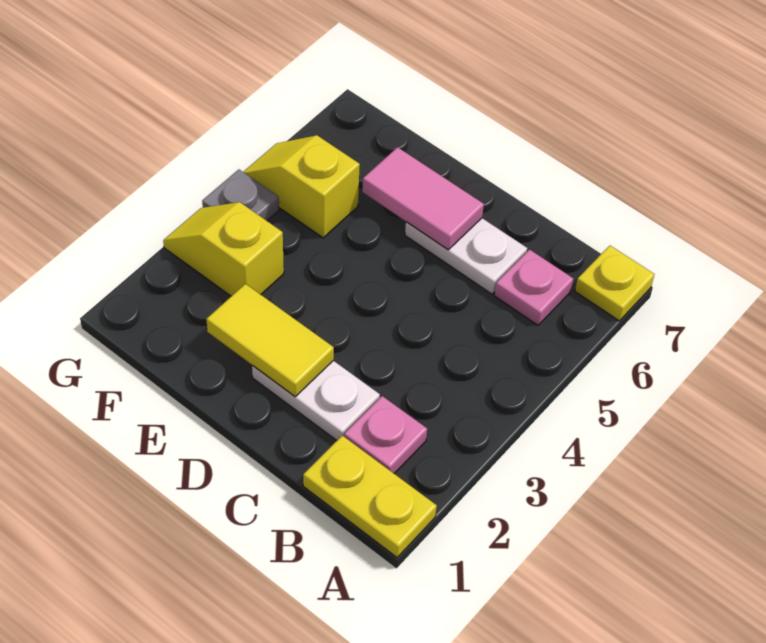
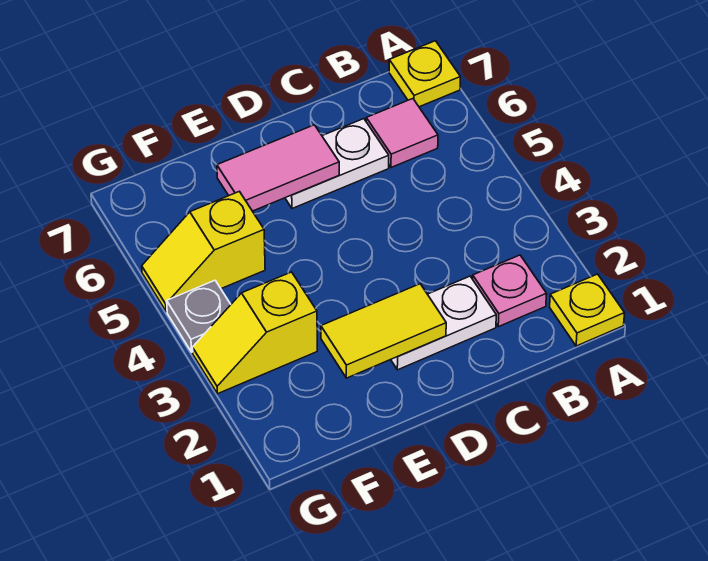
yellow 1x2 plate [303,436,437,557] -> yellow 1x1 plate [550,274,625,346]
pink 1x1 plate [494,250,573,325] -> pink 1x1 tile [366,99,438,168]

